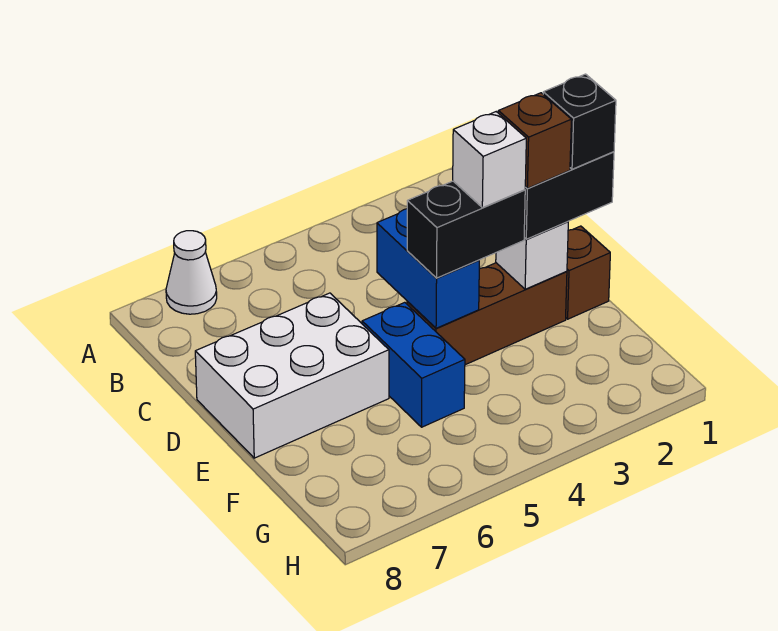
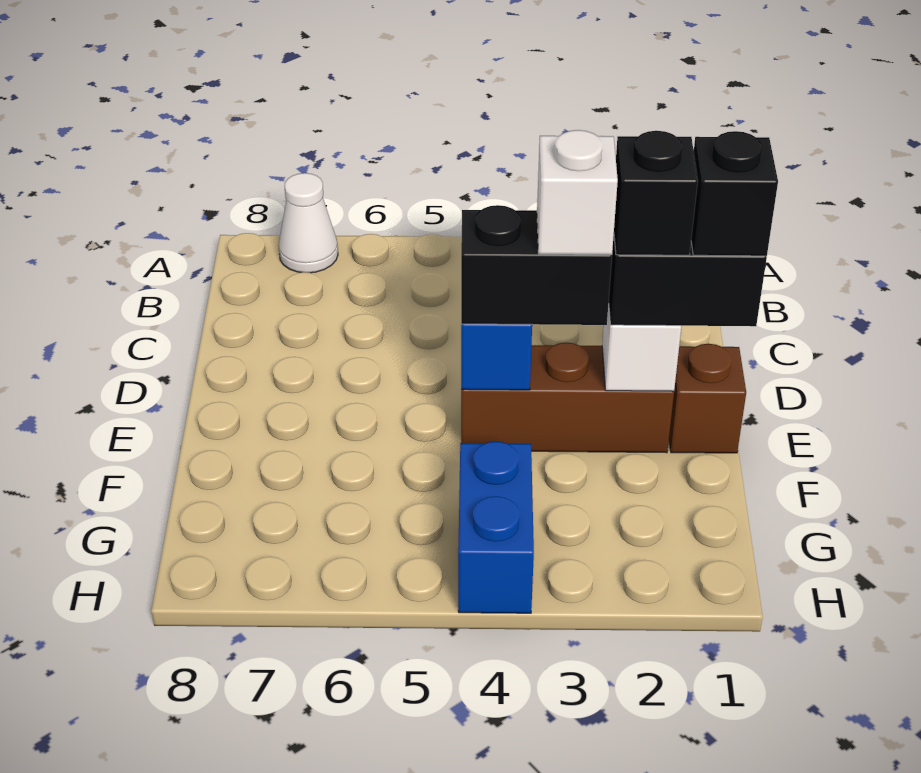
white 2x3 brick [195,293,389,458] -> none
brown 1x1 brick [498,93,571,188] -> black 1x1 brick [614,131,698,255]
blue 1x2 brick [362,302,465,427] -> blue 1x2 brick moved to [458,441,534,613]

